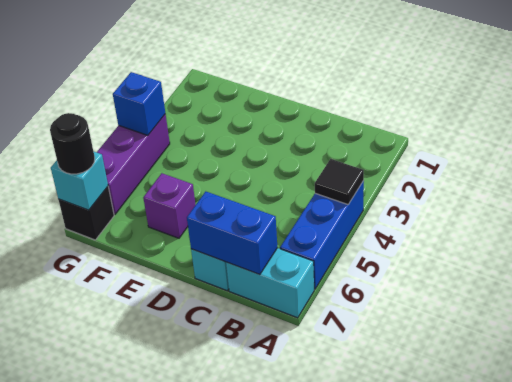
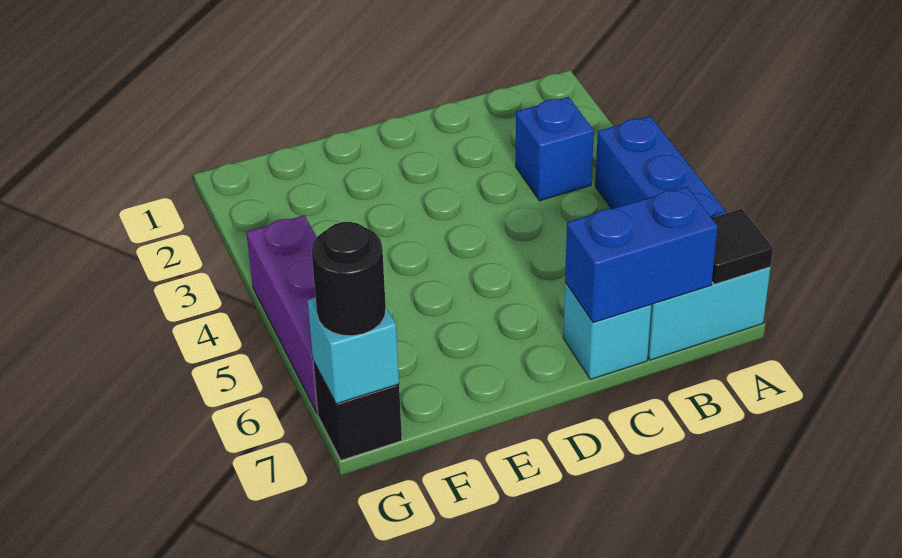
black 1x1 tile [315,159,364,205] -> black 1x1 tile moved to [712,209,773,284]
purple 1x1 brick [143,173,195,238] -> none
blue 1x1 brick [113,72,165,135] -> blue 1x1 brick moved to [516,97,594,201]

